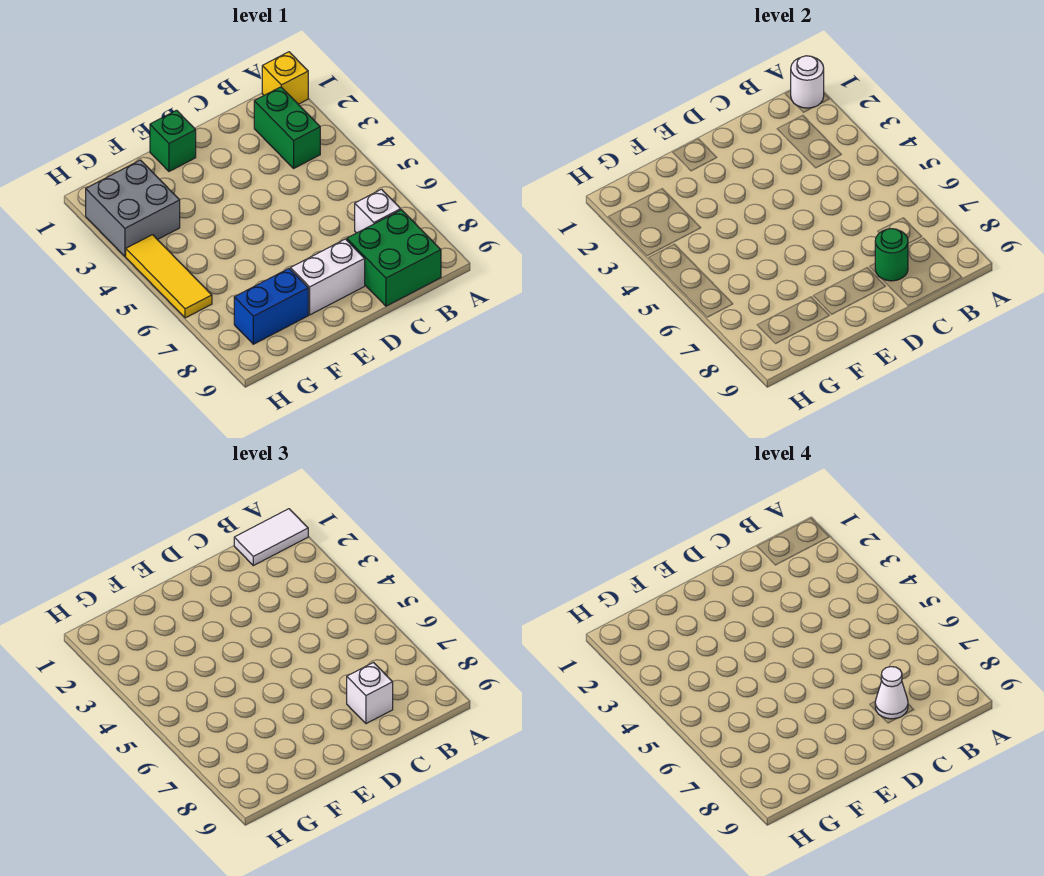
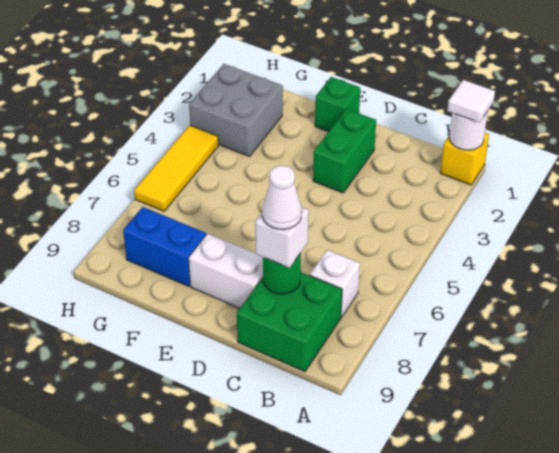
white 1x2 tile [234,509,308,566] -> white 1x1 tile [447,80,495,123]
green 1x2 brick [254,87,320,168] -> green 1x2 brick moved to [313,109,376,193]

